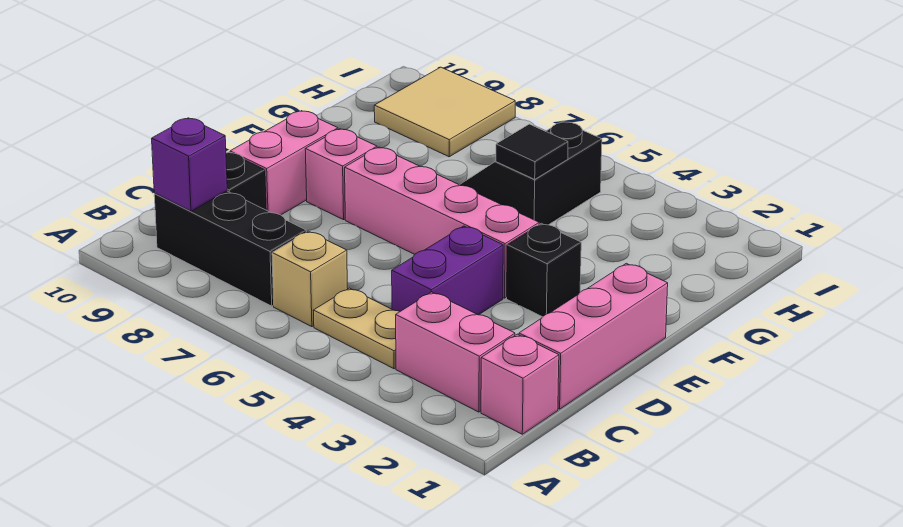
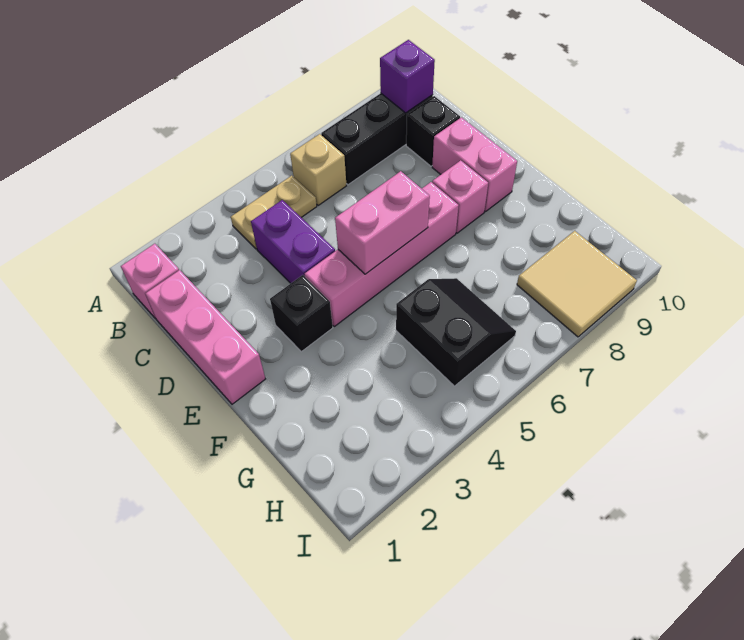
pink 1x2 brick [396,292,515,412] -> pink 1x2 brick moved to [335,171,430,274]
black 1x1 tile [496,124,568,179] -> none

